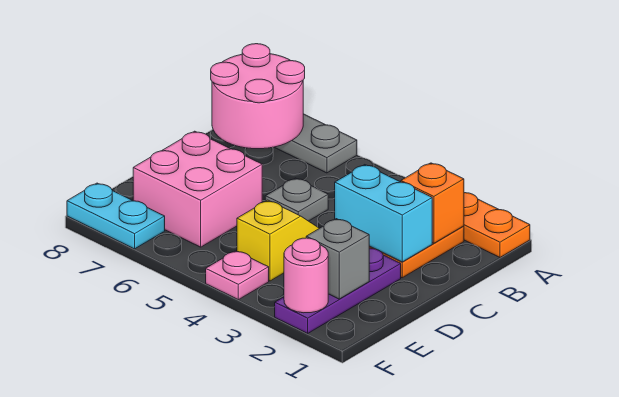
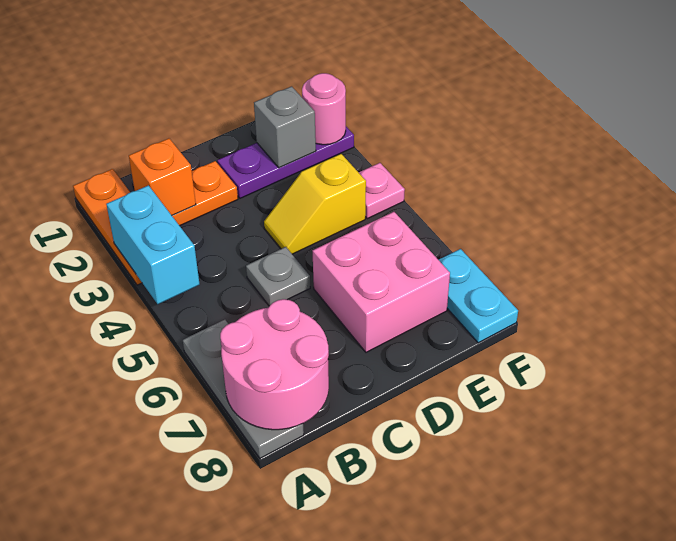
cyan 1x2 brick [335,165,432,262] -> cyan 1x2 brick moved to [106,185,200,304]

